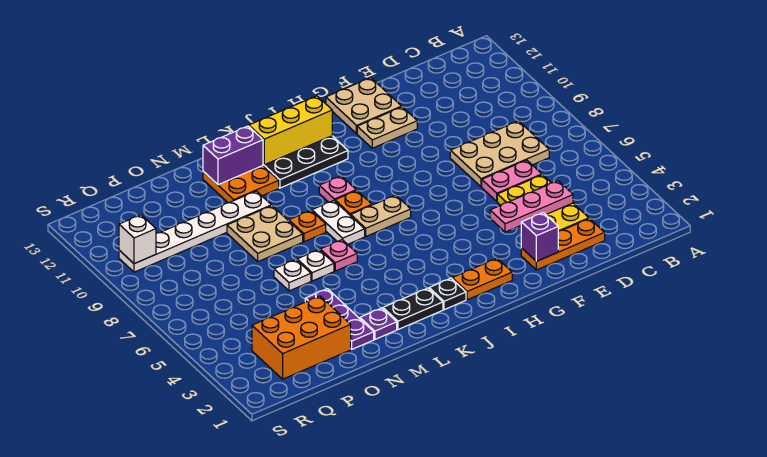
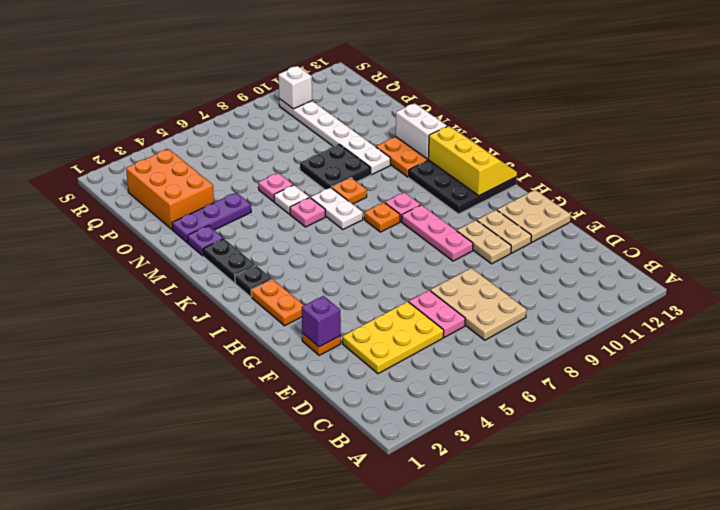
orange 1x3 plate [521,219,605,270] -> orange 1x1 plate [302,333,341,355]
pink 1x3 plate [490,181,573,232] -> pink 1x3 plate moved to [402,205,473,261]
tan 1x2 plate [351,195,411,236] -> tan 1x2 plate moved to [457,220,511,264]
white 1x2 plate [312,201,365,244] -> white 1x2 plate turned to [311,188,363,229]
purple 1x2 brick [203,126,263,185] -> white 1x2 brick [396,103,447,159]
tan 2x2 plate [227,206,303,262] -> black 2x2 plate [300,144,371,190]
white 1x1 plate [274,259,311,291] -> pink 1x1 plate [258,173,293,202]

